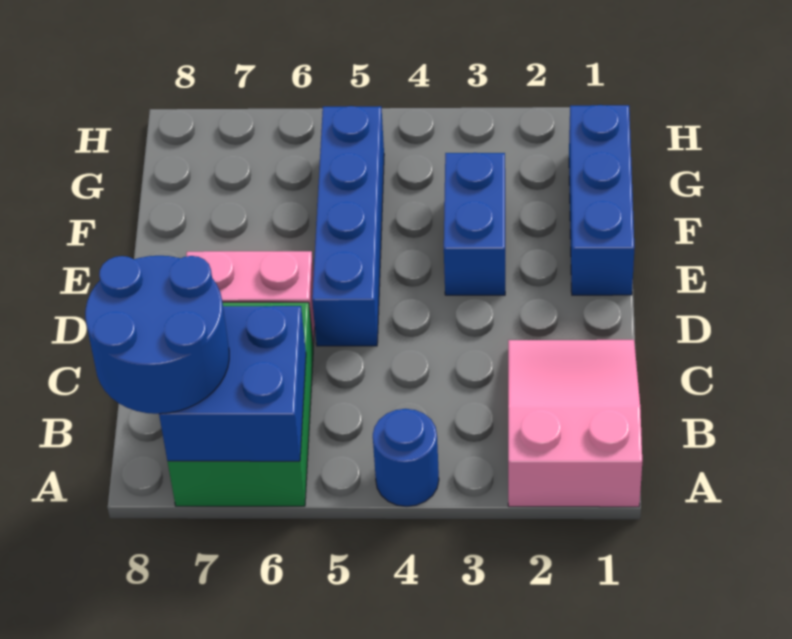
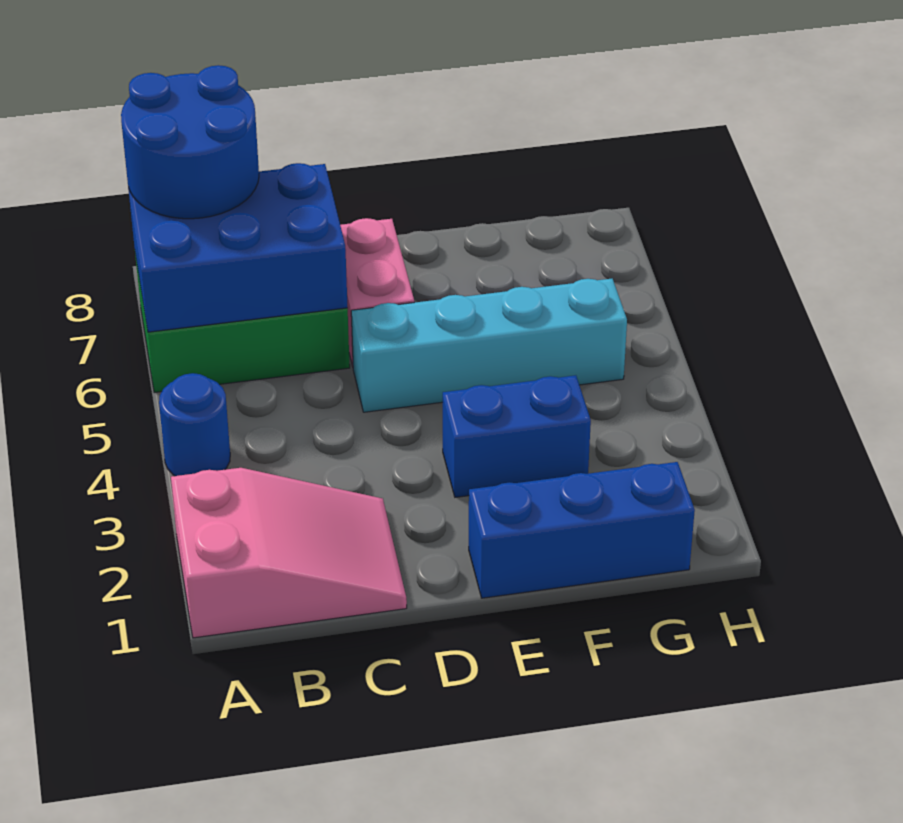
blue 2x2 brick [159,306,306,461] -> blue 2x3 brick [128,163,348,332]
blue 1x4 brick [312,106,384,346] -> cyan 1x4 brick [351,279,627,412]

